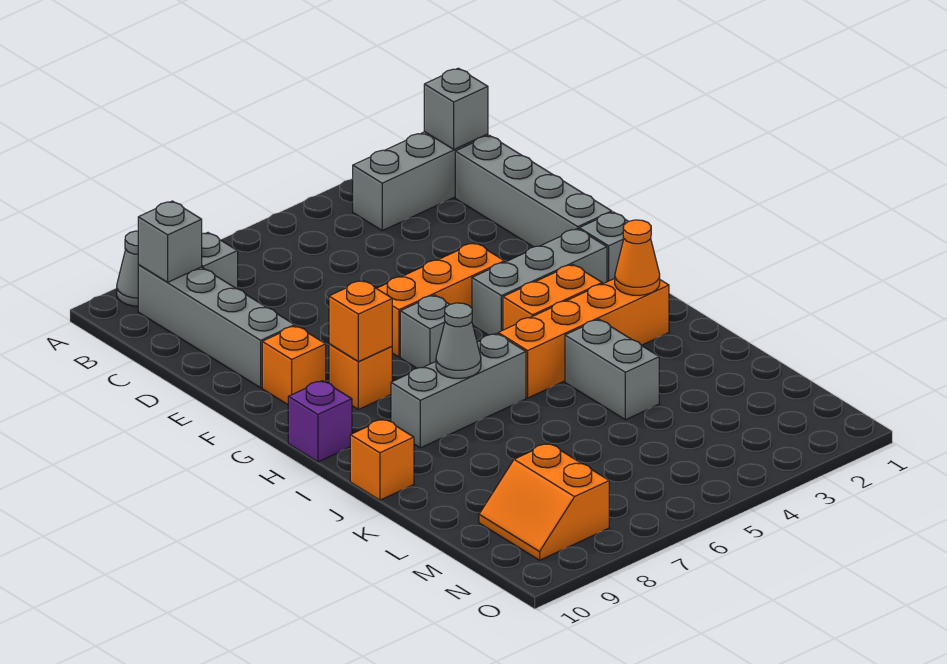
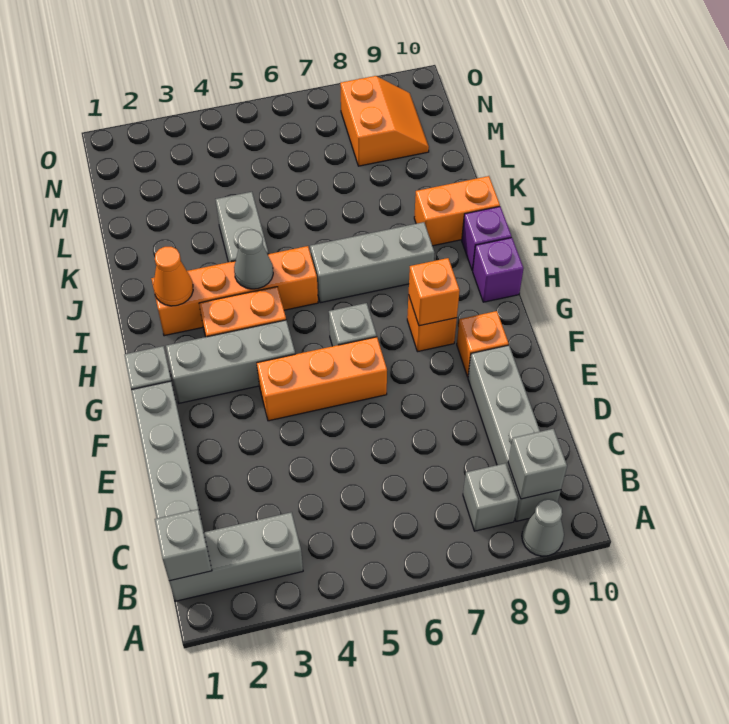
grey 1x1 cone [436,303,481,378] -> grey 1x1 cone moved to [234,230,273,289]
none -> purple 1x1 brick [462,207,512,271]
orange 1x1 brick [350,419,414,500] -> orange 1x2 brick [414,176,500,246]

